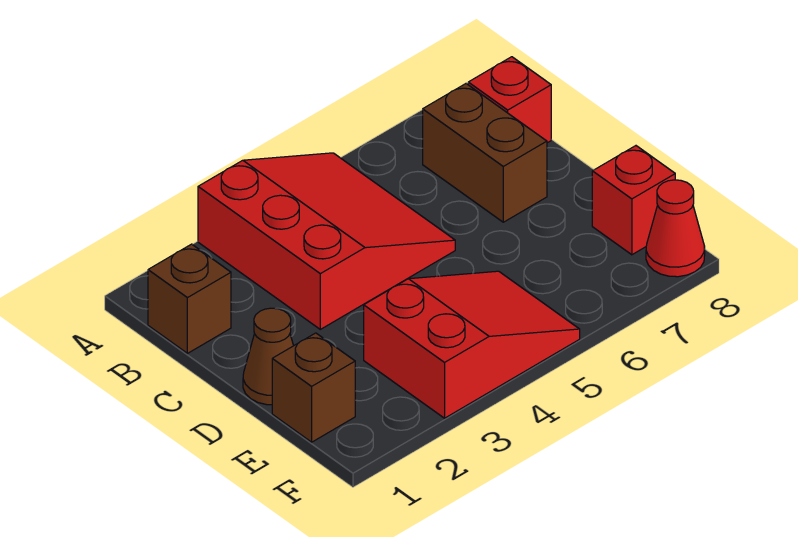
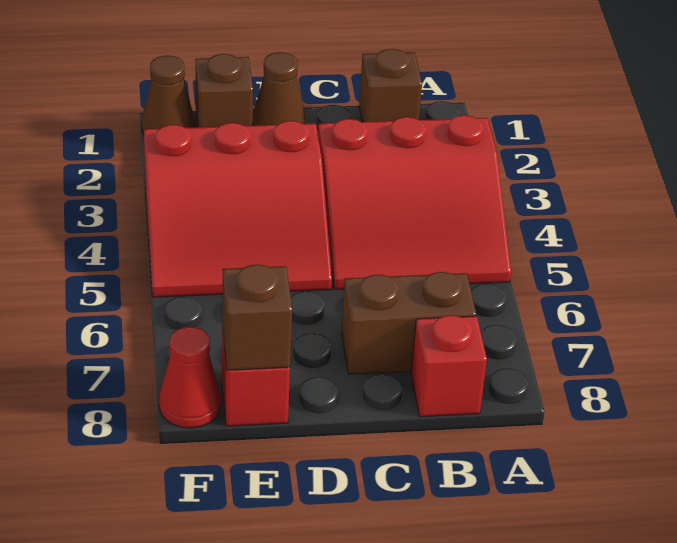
red 2x3 slope [364,271,580,418] -> red 3x3 slope [144,121,332,297]
none -> brown 1x1 brick [222,265,292,370]
none -> brown 1x1 cone [142,56,195,135]

